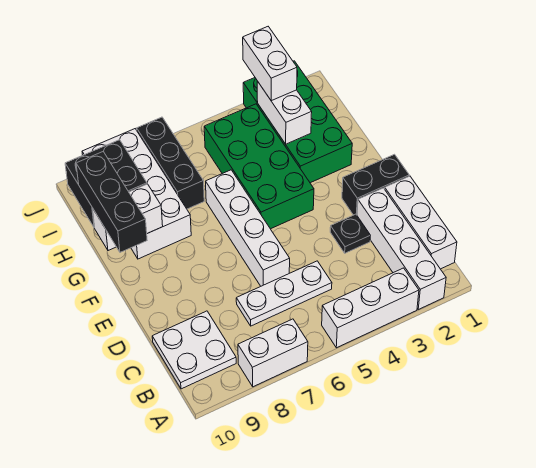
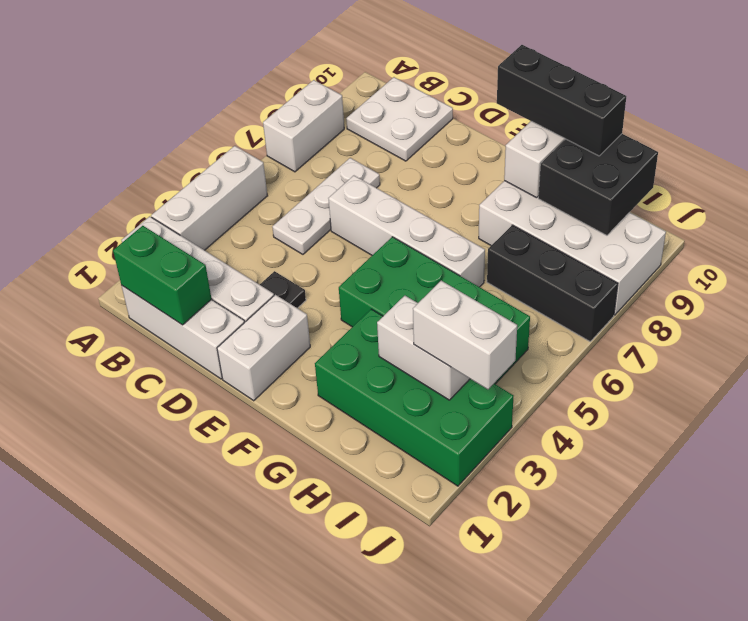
none -> green 1x2 brick [113,226,211,325]
black 1x2 brick [342,154,409,215] -> white 1x2 brick [217,295,310,401]

